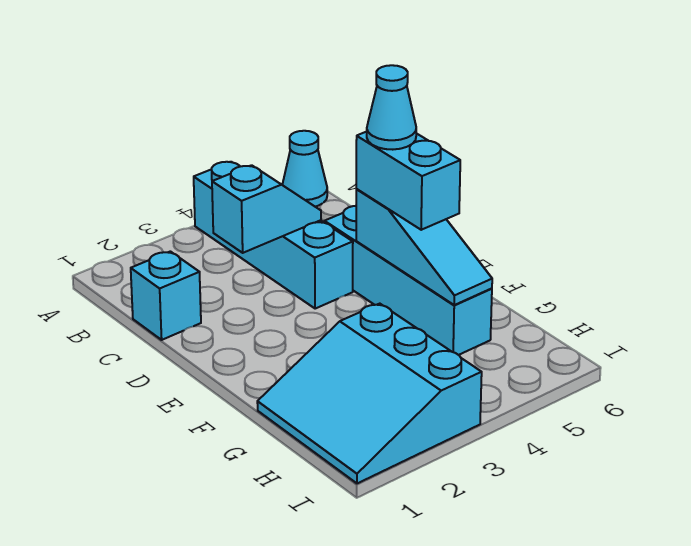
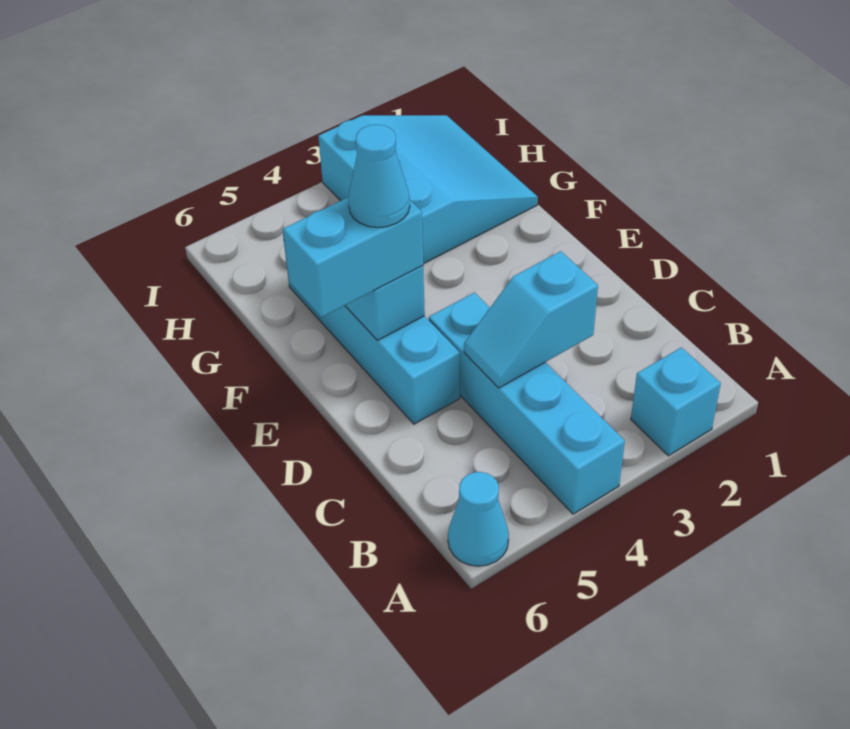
cyan 1x1 brick [131,251,201,340] -> cyan 1x1 brick moved to [631,347,721,456]
cyan 1x2 brick [356,132,460,230] -> cyan 1x2 brick turned to [283,197,423,317]

